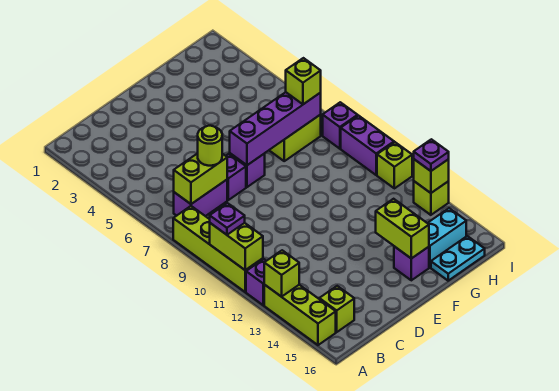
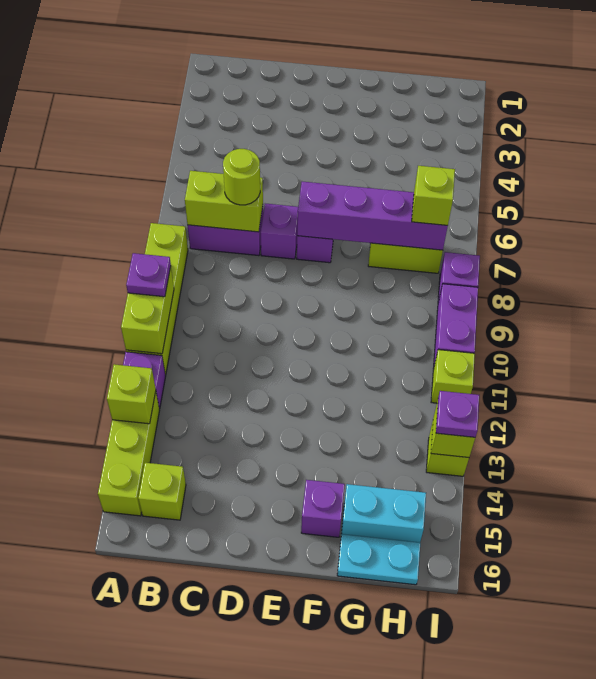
lime 1x2 brick [376,199,429,259] -> none

